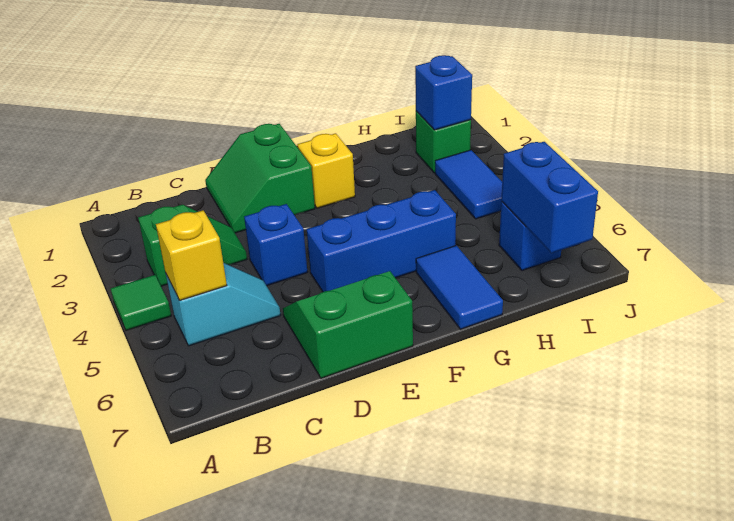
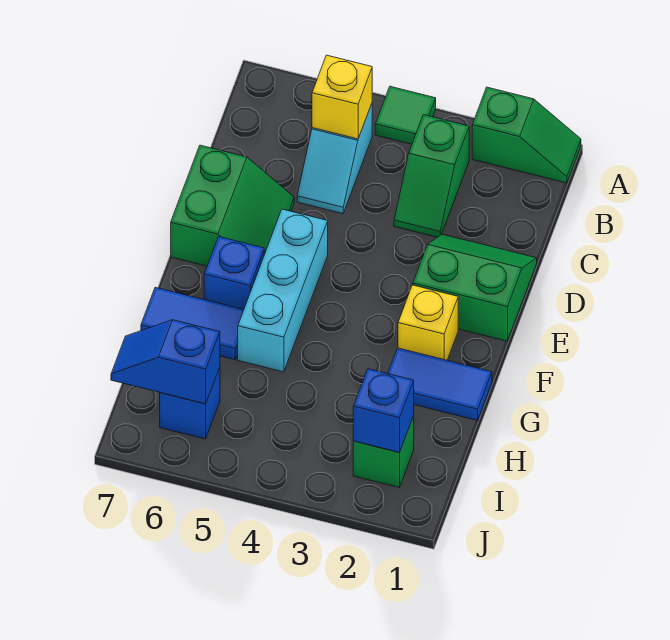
none -> green 1x2 slope [472,87,581,183]
blue 1x1 brick [244,204,307,286] -> blue 1x1 brick moved to [204,237,264,309]
blue 1x3 brick [307,190,456,292] -> cyan 1x3 brick [238,209,328,372]
blue 1x2 tile [435,150,502,219] -> blue 1x2 tile moved to [388,348,492,420]
blue 1x2 brick [501,142,598,253] -> blue 1x2 slope [111,320,220,404]

